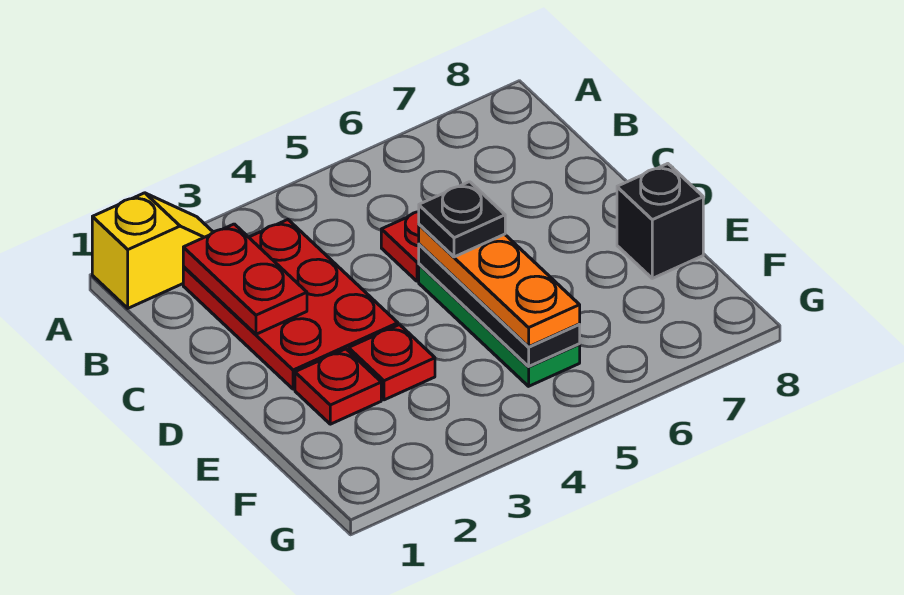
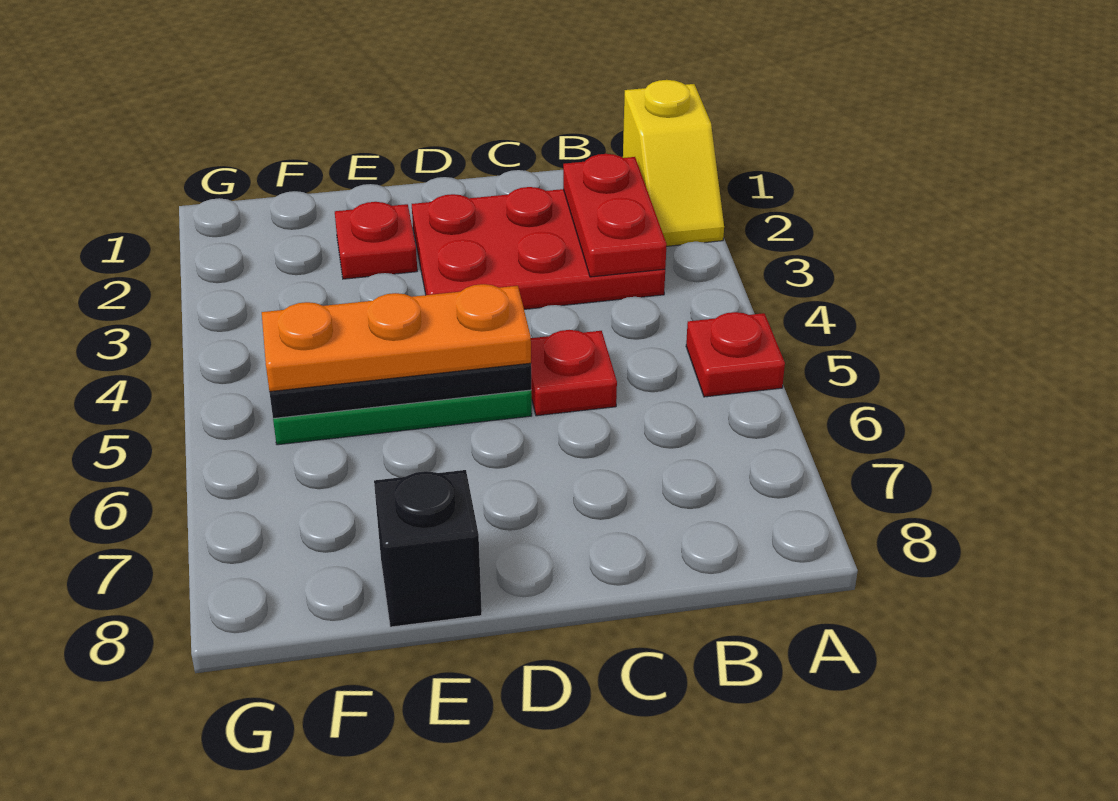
red 1x2 plate [183,224,307,334] -> red 1x2 plate turned to [563,154,667,277]
black 1x1 plate [419,182,505,257] -> none
red 1x1 plate [349,325,435,400] -> red 1x1 plate moved to [686,312,785,397]

